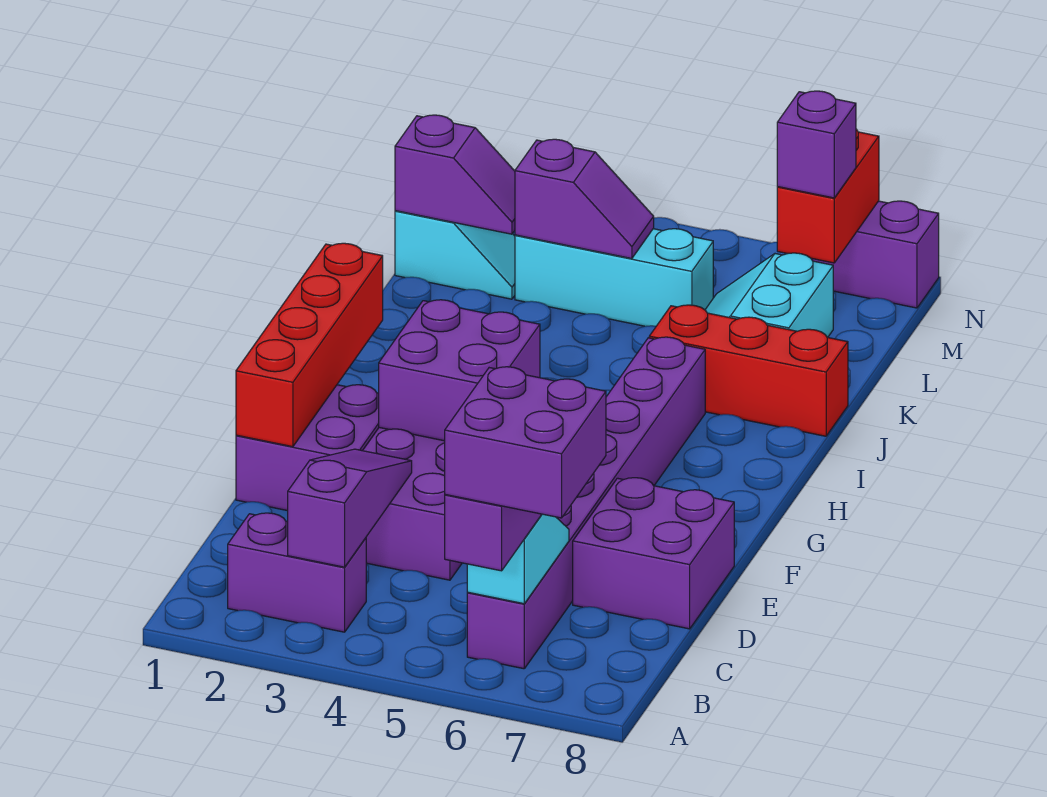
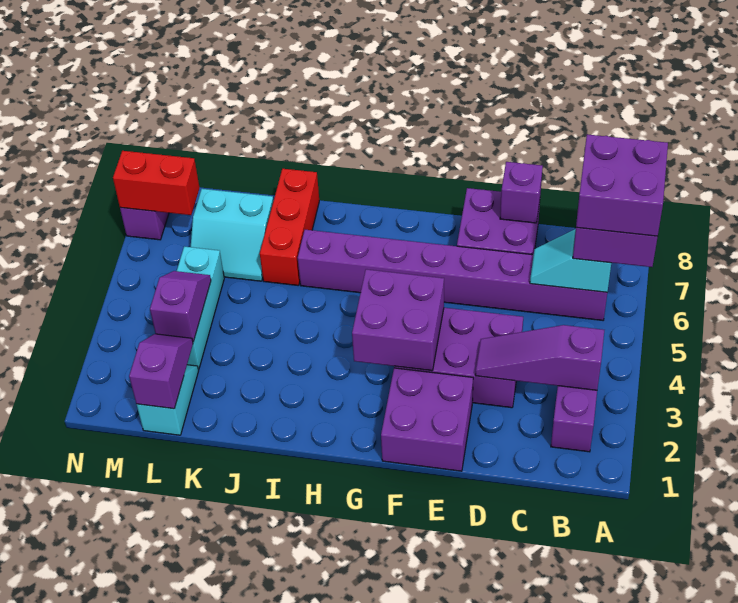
red 1x4 brick [236,243,383,447] -> none
purple 1x1 brick [777,91,856,198] -> purple 1x1 brick moved to [500,162,543,223]

